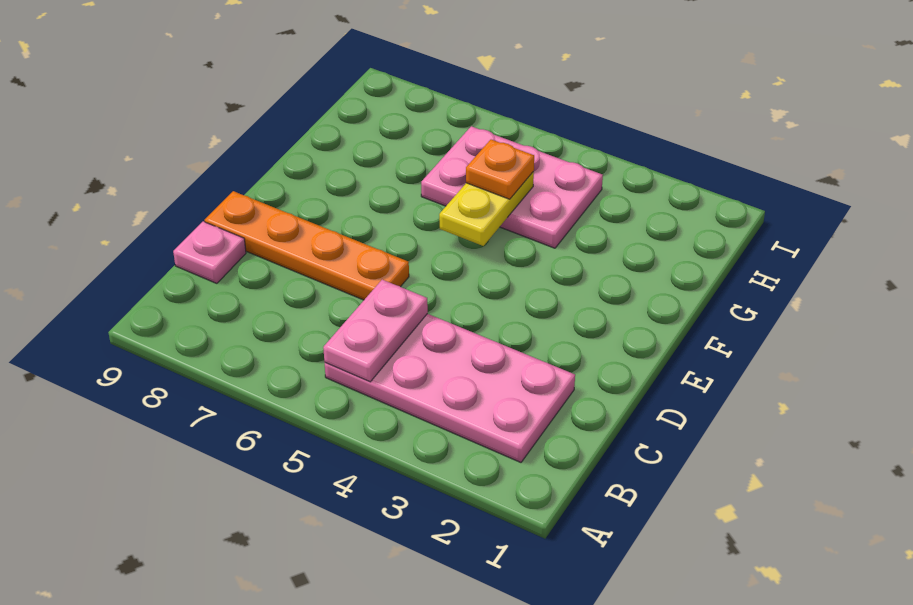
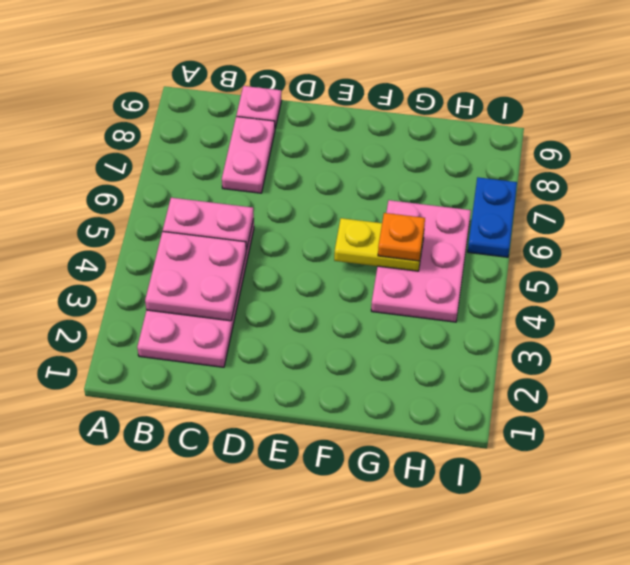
none -> pink 2x2 plate [145,232,246,321]
none -> pink 1x2 plate [222,116,275,193]
orange 1x4 plate [205,191,409,300] -> none
none -> blue 1x2 plate [468,177,517,257]

